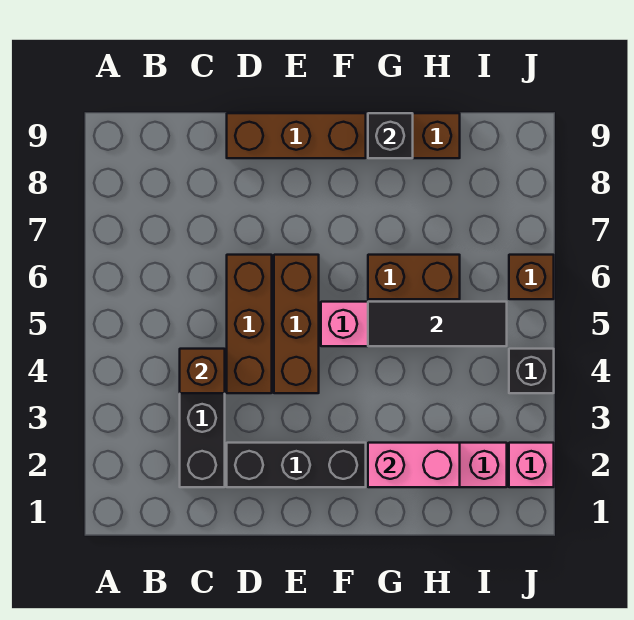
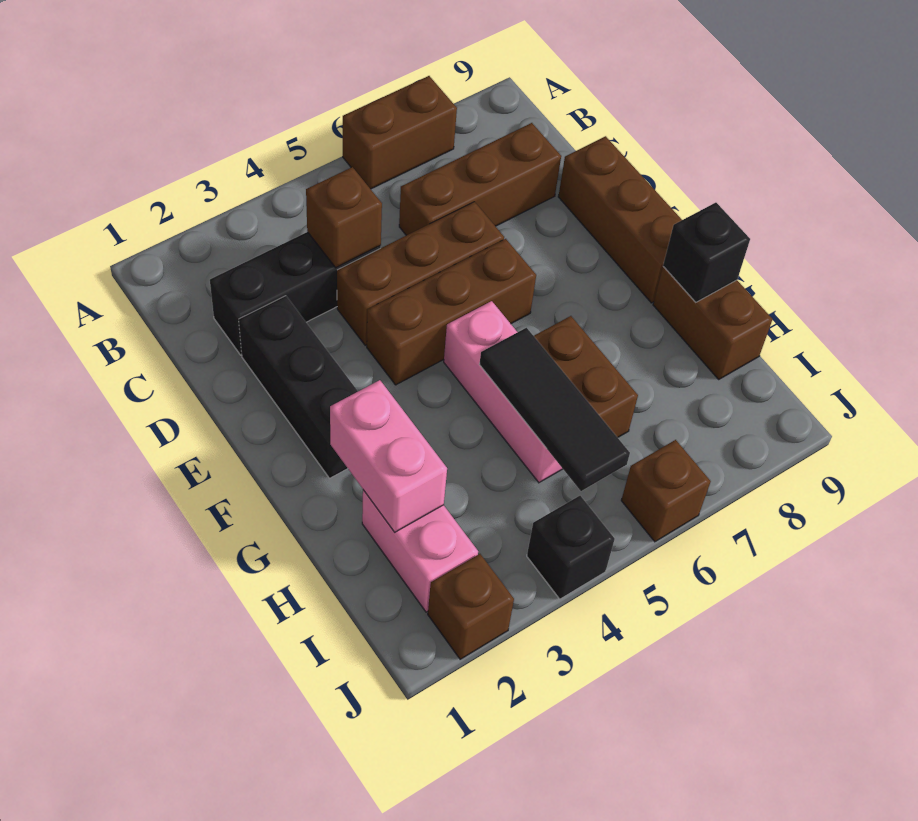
none -> brown 1x2 brick [343,76,457,189]
none -> brown 1x3 brick [399,123,561,235]
pink 1x1 brick [509,443,554,487] -> brown 1x1 brick [428,554,514,659]

